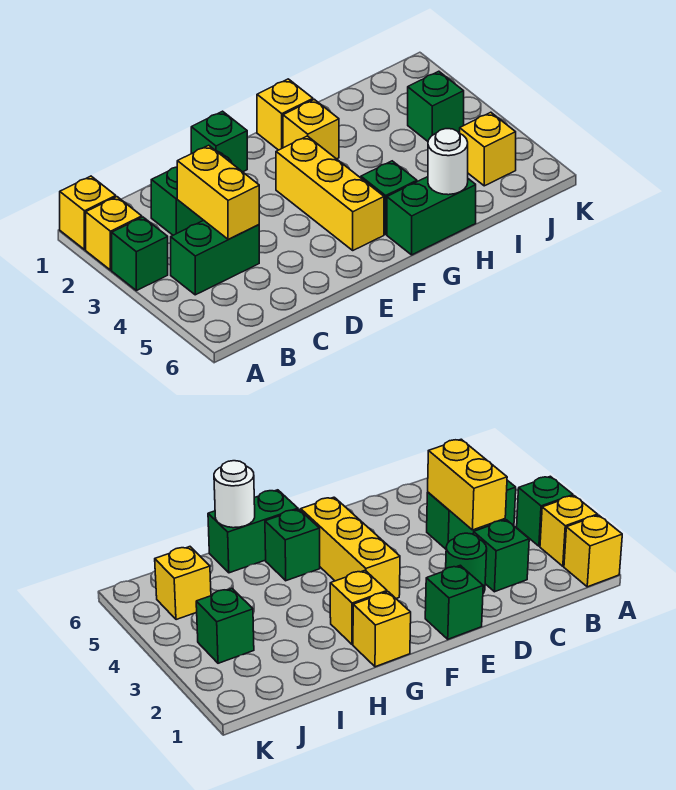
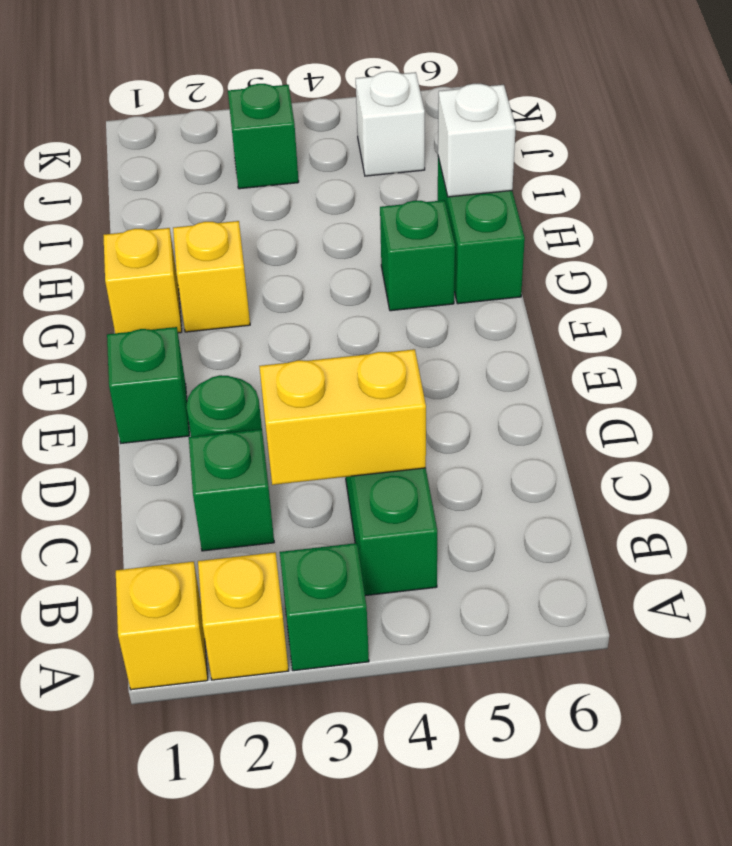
yellow 1x3 brick [276,136,384,250] -> none
white 1x1 round brick [428,129,468,195] -> white 1x1 brick [438,84,516,197]
yellow 1x1 brick [460,112,516,186] -> white 1x1 brick [356,71,425,176]

